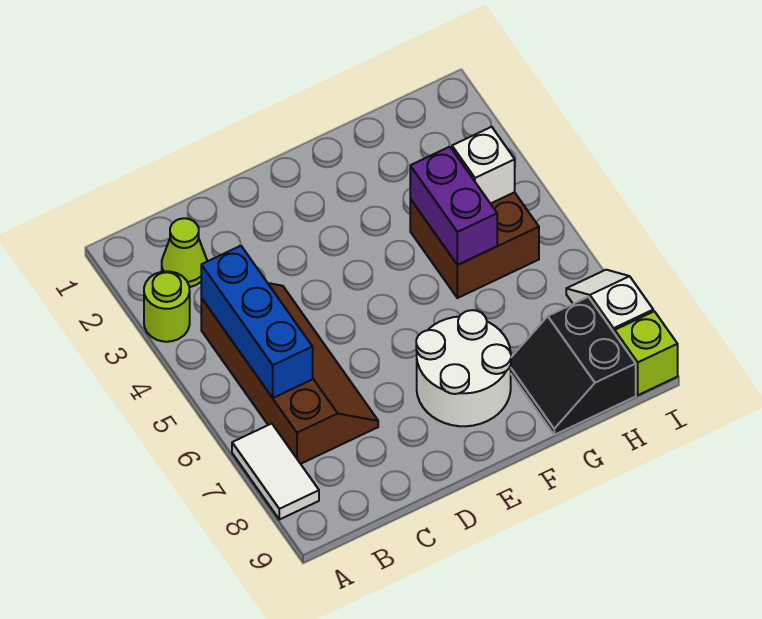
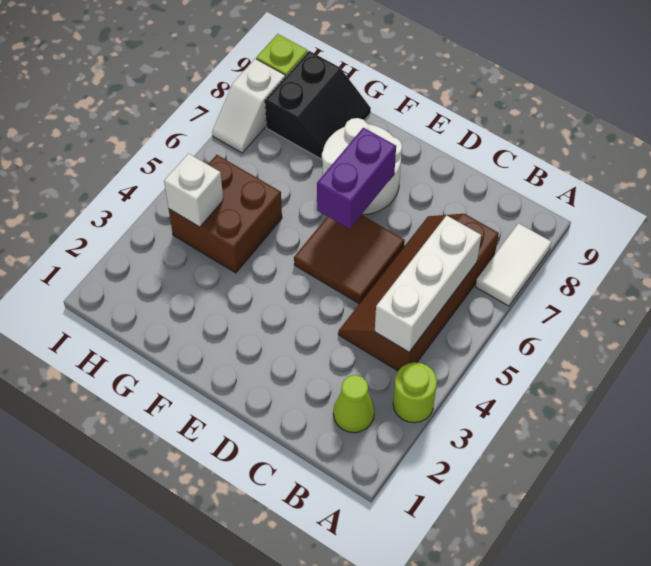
blue 1x3 brick [201,246,313,398] -> white 1x3 brick [375,215,481,352]
none -> brown 2x2 tile [294,215,405,304]
purple 1x2 brick [410,147,497,265] -> purple 1x2 brick moved to [317,128,396,229]

